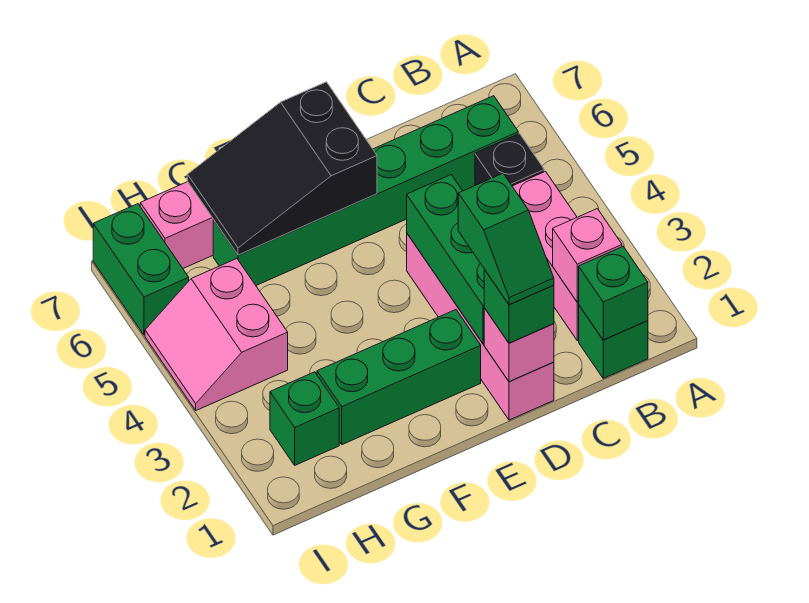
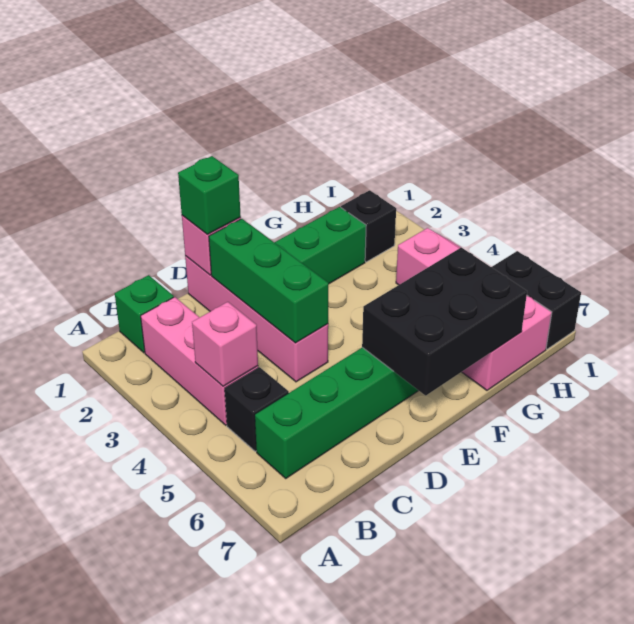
green 1x1 brick [579,247,648,340] -> none
pink 1x1 brick [553,209,622,302] -> pink 1x1 brick moved to [192,302,258,386]
green 1x2 slope [458,173,554,305] -> none
black 2x3 slope [187,82,377,255] -> black 2x3 brick [362,247,527,395]
green 1x1 brick [270,372,339,465] -> black 1x1 brick [341,190,396,262]
green 1x2 brick [93,204,189,335] -> black 1x2 brick [492,251,581,349]

